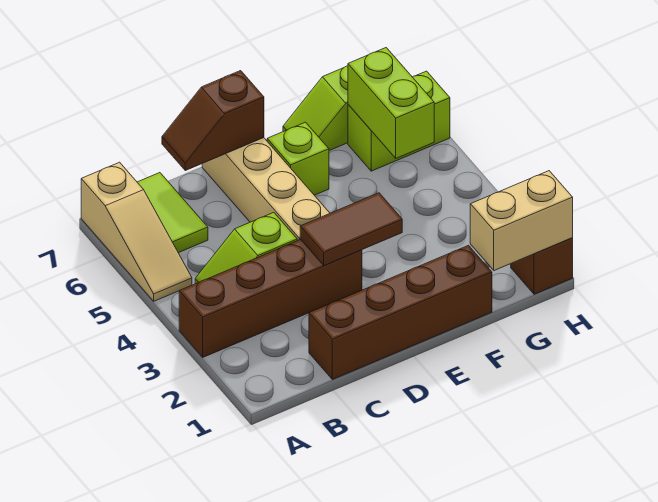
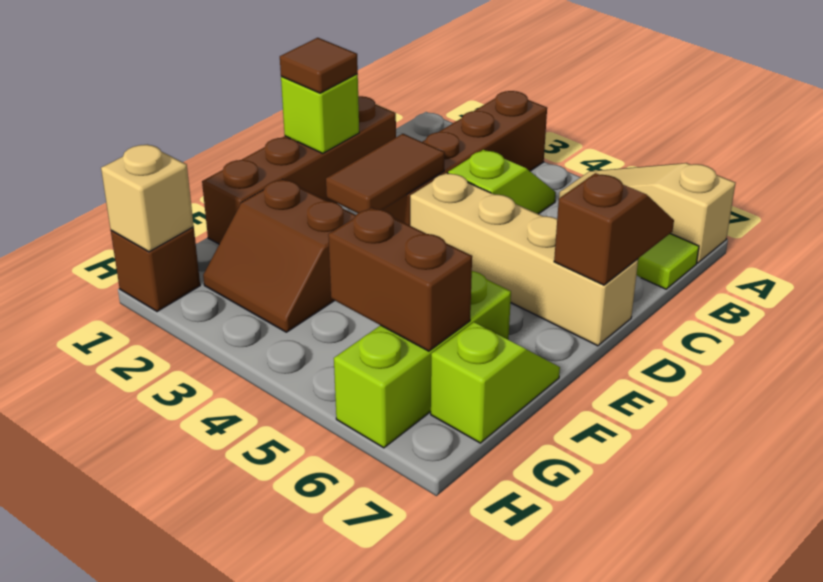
none -> brown 1x1 tile [280,38,358,93]
lime 1x1 brick [267,122,329,195] -> lime 1x1 brick moved to [281,74,359,153]
none -> brown 2x2 slope [203,179,356,332]
tan 1x2 brick [470,171,573,271] -> tan 1x1 brick [101,144,194,252]
lime 1x2 brick [348,48,434,158] -> brown 1x2 brick [328,207,472,351]
lime 1x2 brick [348,71,450,171] -> lime 1x3 brick [334,271,511,448]

